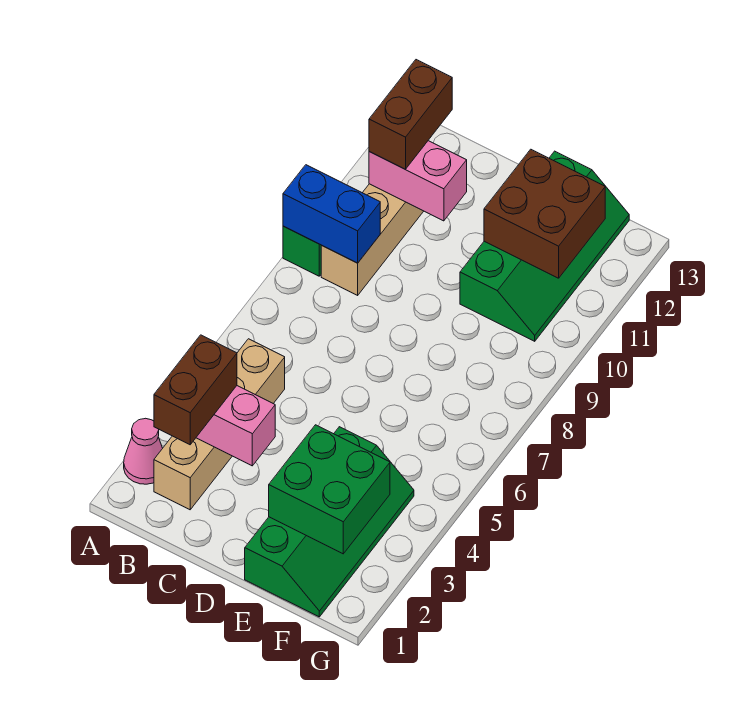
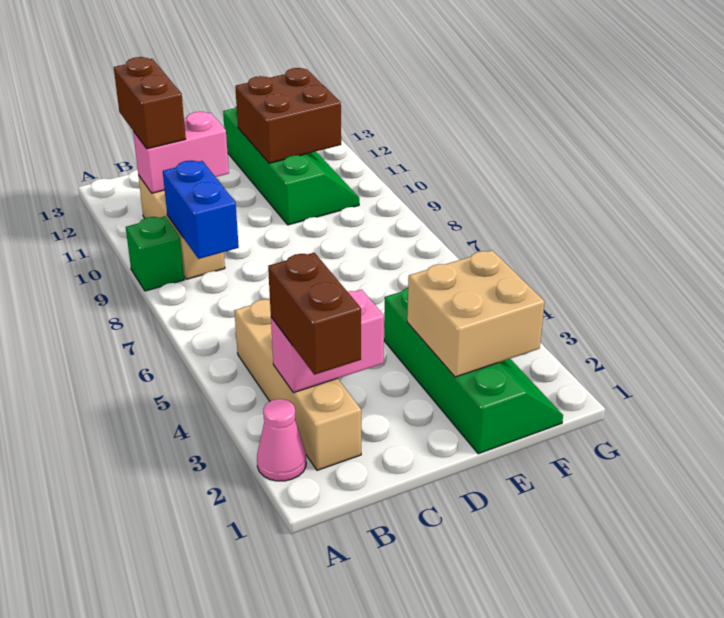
blue 1x2 brick [283,165,380,263] -> blue 1x2 brick turned to [163,160,239,259]
green 2x2 brick [269,425,390,554] -> tan 2x2 brick [407,250,545,377]

